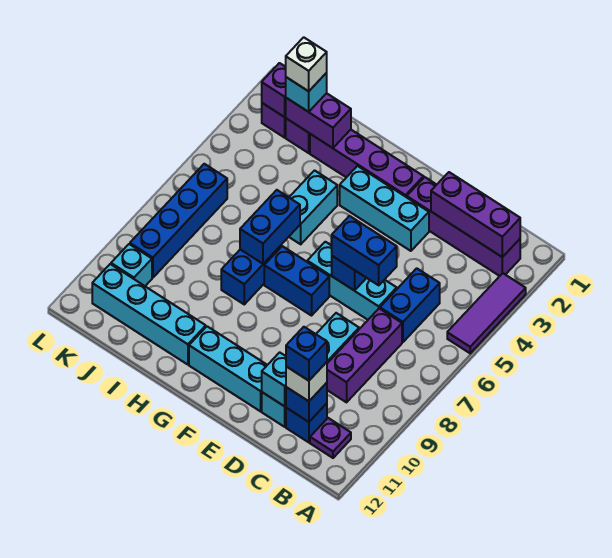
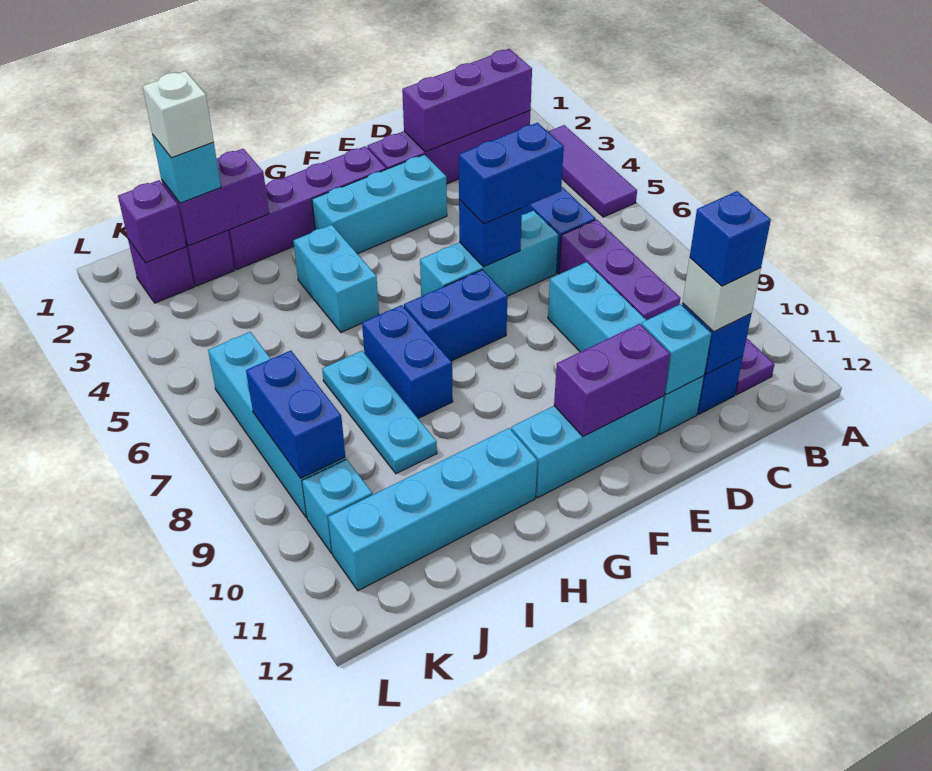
none -> purple 1x2 brick [554,324,670,437]
blue 1x2 brick [240,190,300,264] -> blue 1x2 brick moved to [246,350,345,478]
none -> cyan 1x3 plate [322,351,437,474]
blue 1x4 brick [130,164,227,278] -> cyan 1x4 brick [208,332,346,518]

